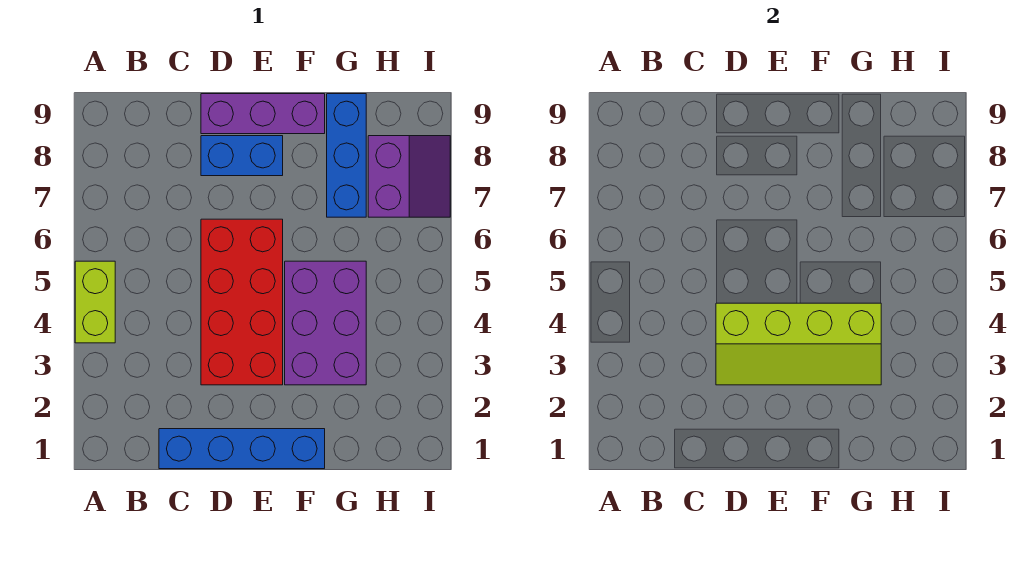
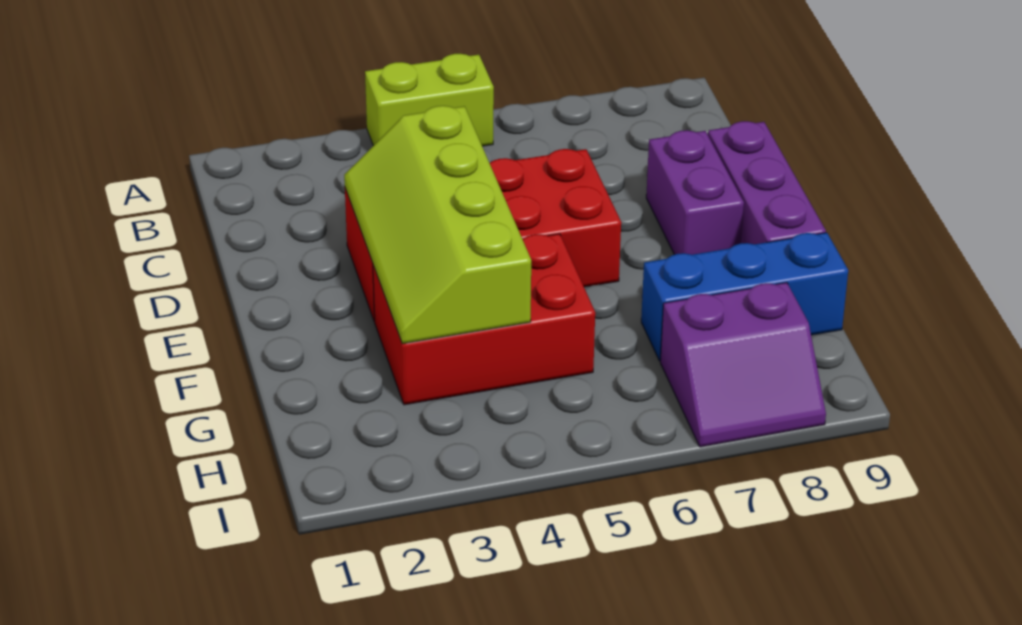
blue 1x4 brick [159,429,325,469] -> none
blue 1x2 brick [201,136,283,176] -> purple 1x2 brick [646,130,744,255]
purple 2x3 brick [285,261,366,385] -> red 2x3 brick [373,234,595,405]

